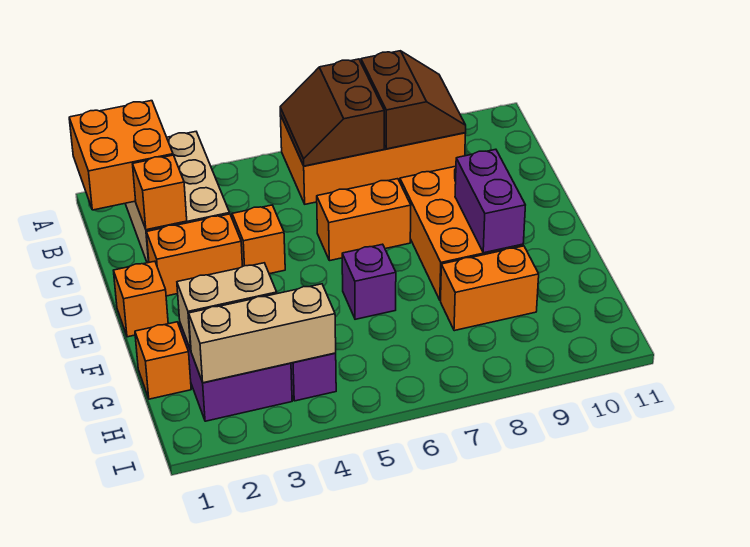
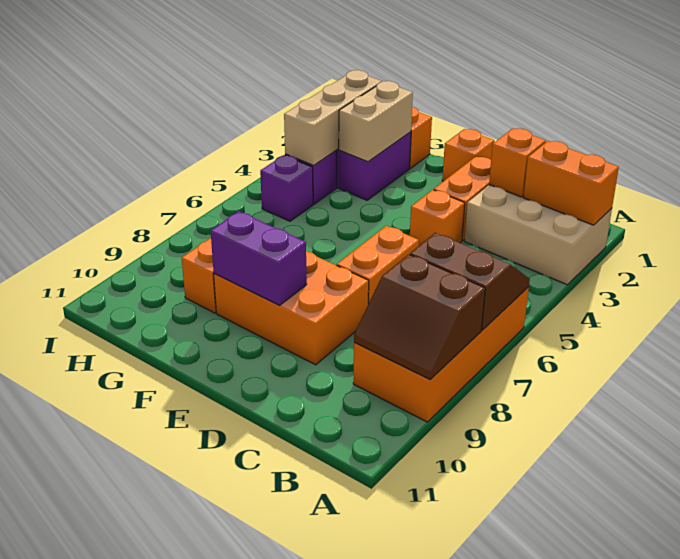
orange 2x2 brick [69,101,173,210] -> orange 1x2 brick [523,141,619,225]
purple 1x1 brick [342,244,396,319] -> purple 1x1 brick moved to [260,155,313,221]

